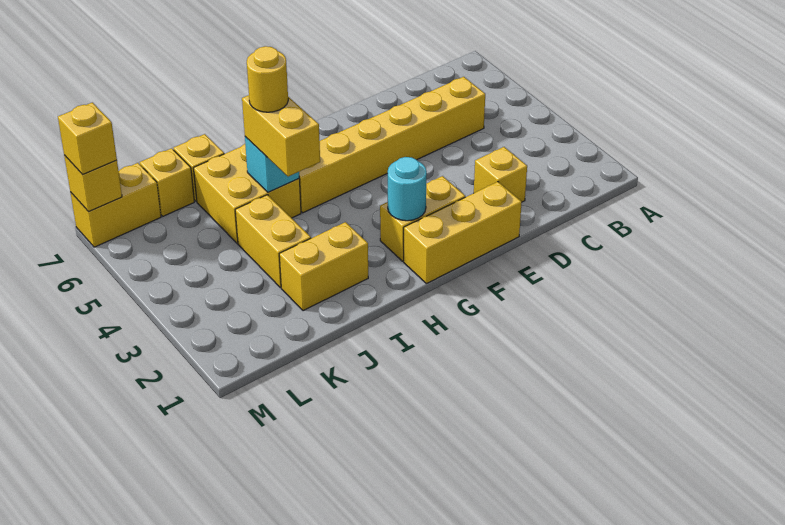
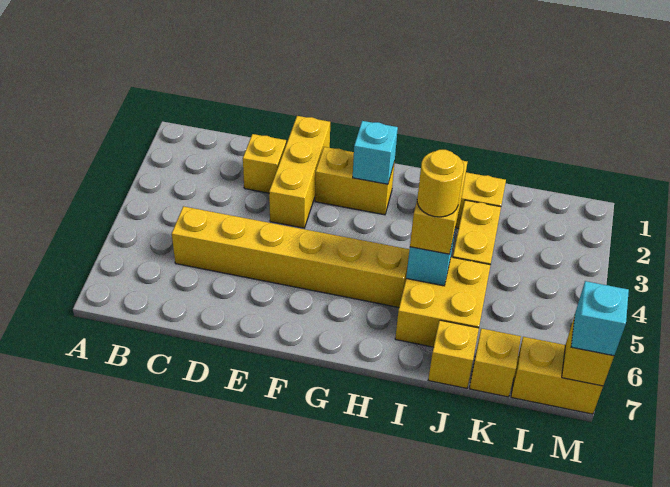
yellow 1x3 brick [404,182,522,284] -> yellow 1x3 brick turned to [269,116,330,228]
cyan 1x1 round brick [388,157,427,221] -> cyan 1x1 brick [353,121,398,184]
yellow 1x1 brick [58,102,117,175] -> cyan 1x1 brick [571,281,629,356]

